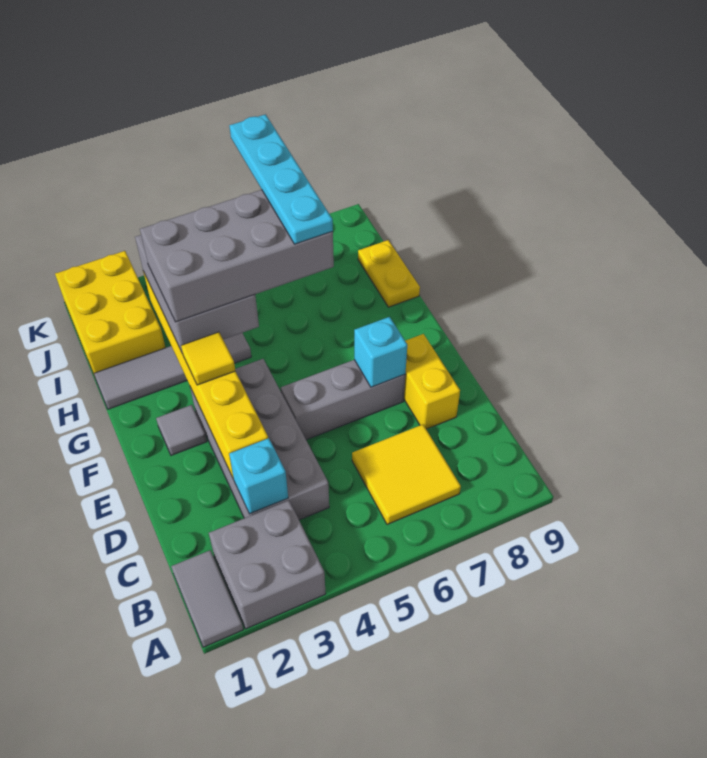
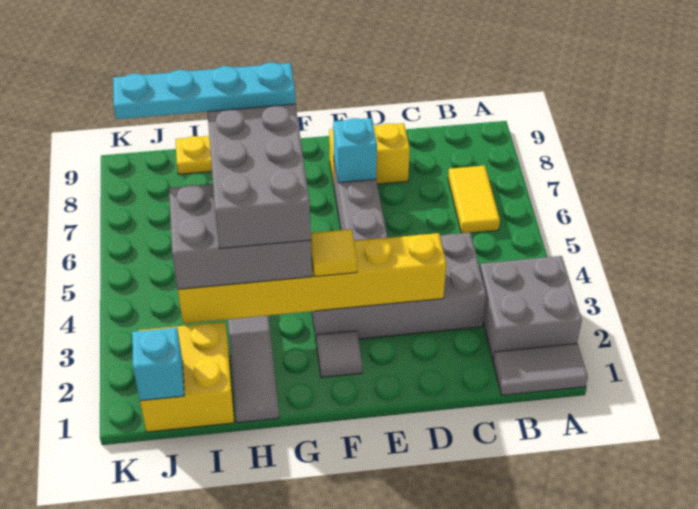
yellow 2x2 tile [352,424,461,524] -> yellow 1x2 tile [448,165,500,233]
cyan 1x1 brick [229,438,288,514] -> cyan 1x1 brick moved to [132,328,184,401]
yellow 2x3 brick [55,251,165,374] -> yellow 2x2 brick [138,322,234,432]

